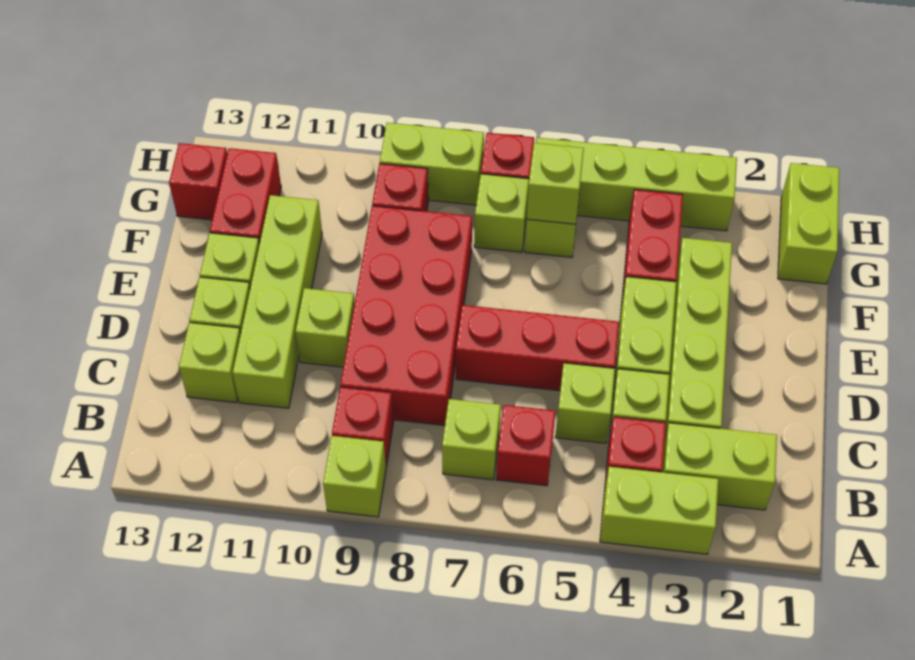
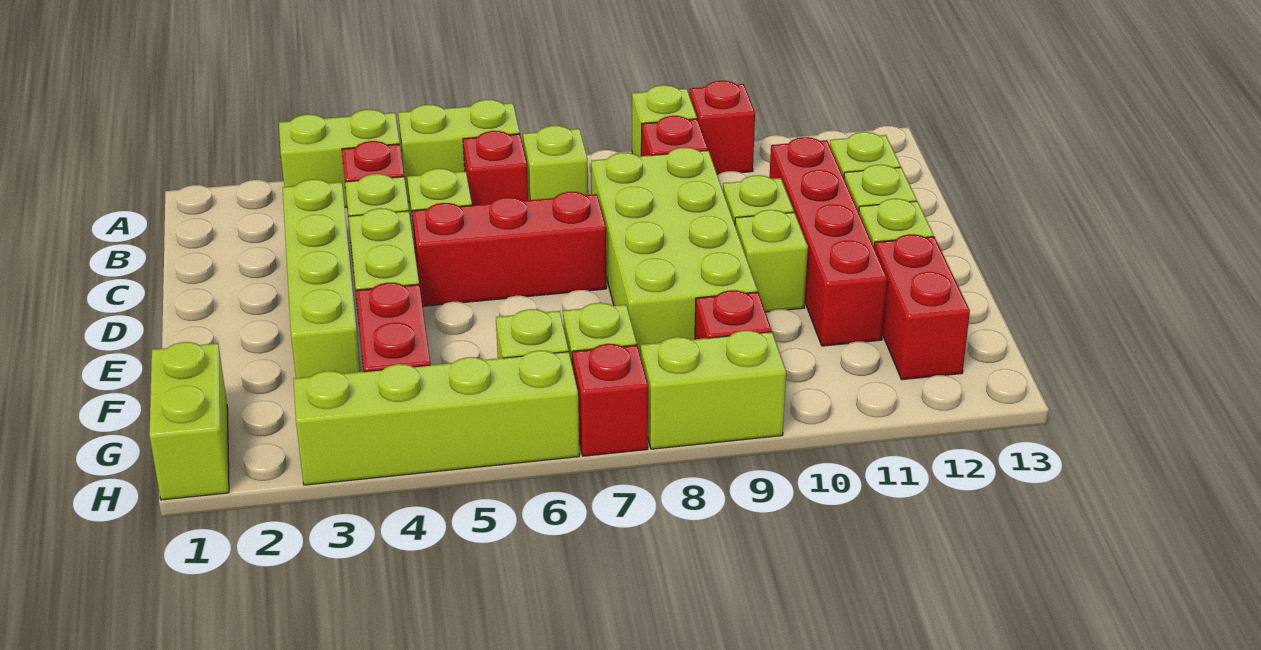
lime 1x2 brick [662,423,777,510] -> lime 1x2 brick moved to [398,100,520,202]
red 2x4 brick [340,206,472,426] -> lime 2x4 brick [591,148,758,357]
lime 1x4 brick [233,195,322,408] -> red 1x4 brick [769,137,887,346]
lime 1x1 brick [527,143,584,224] -> lime 1x1 brick moved to [735,210,808,312]
red 1x1 brick [169,143,227,220] -> red 1x1 brick moved to [689,81,755,175]

